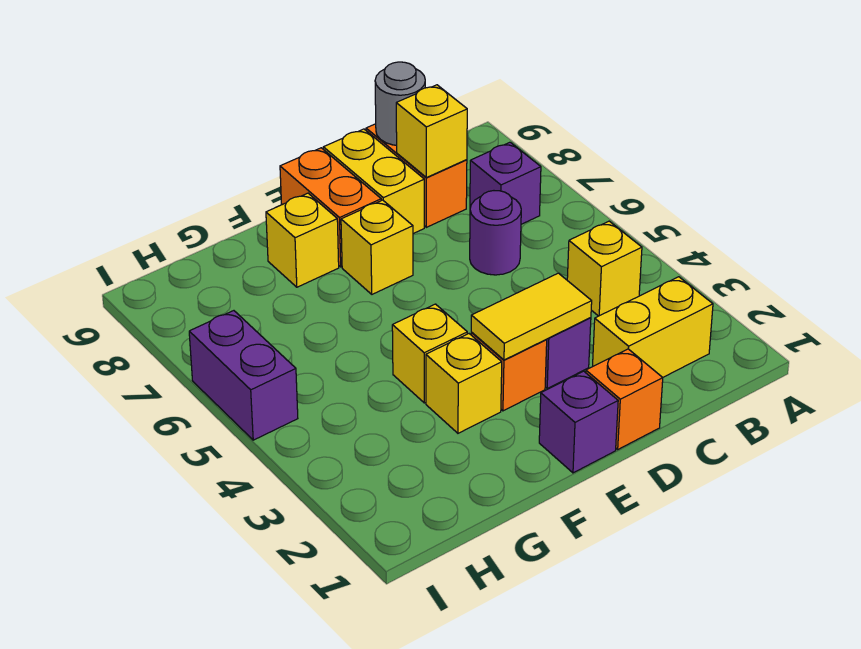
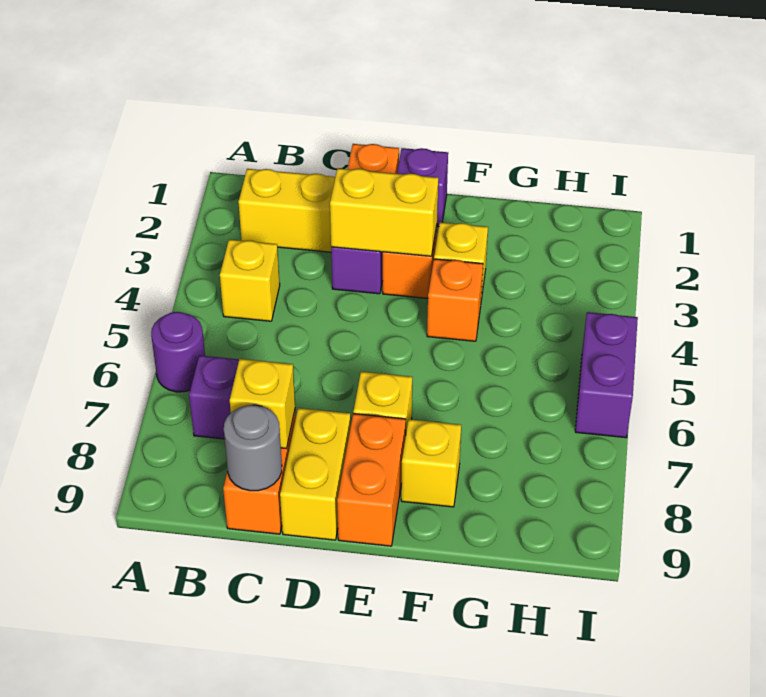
purple 1x1 round brick [470,191,521,275] -> purple 1x1 round brick moved to [151,312,205,392]
yellow 1x2 tile [471,273,592,360] -> yellow 1x2 brick [330,168,438,256]
yellow 1x1 brick [392,304,467,403] -> orange 1x1 brick [427,259,483,341]

